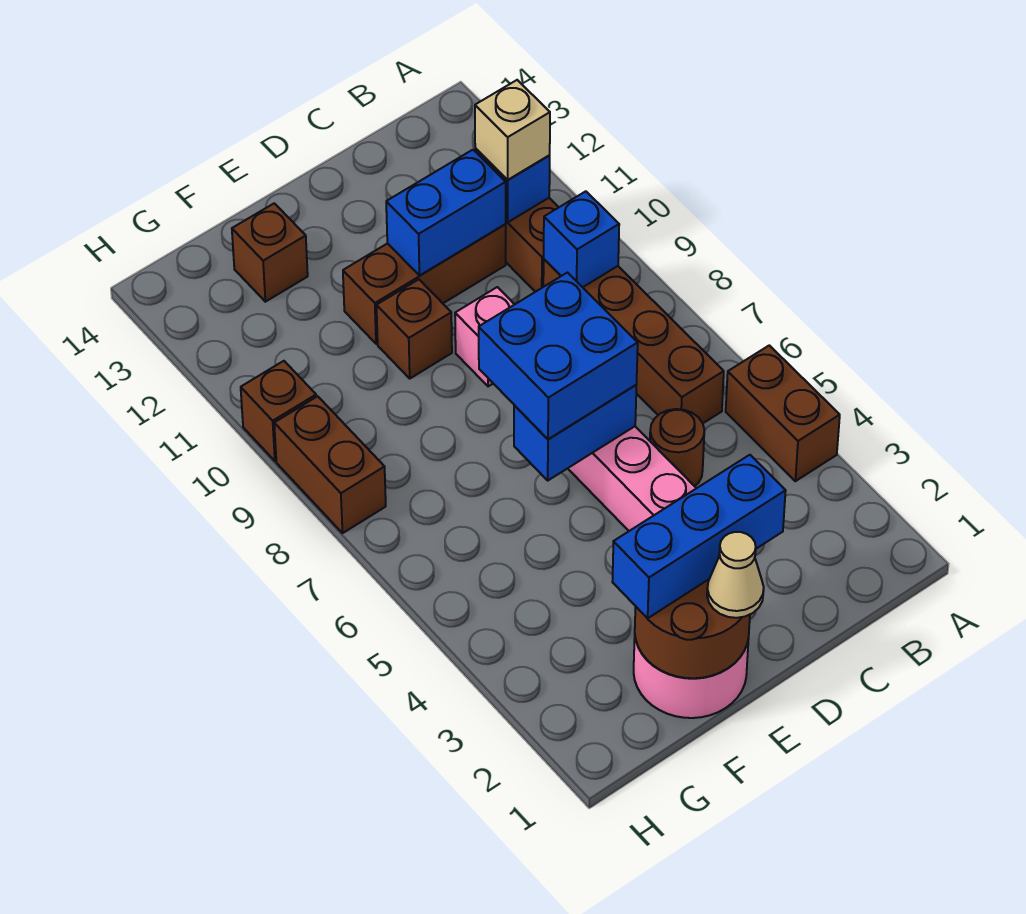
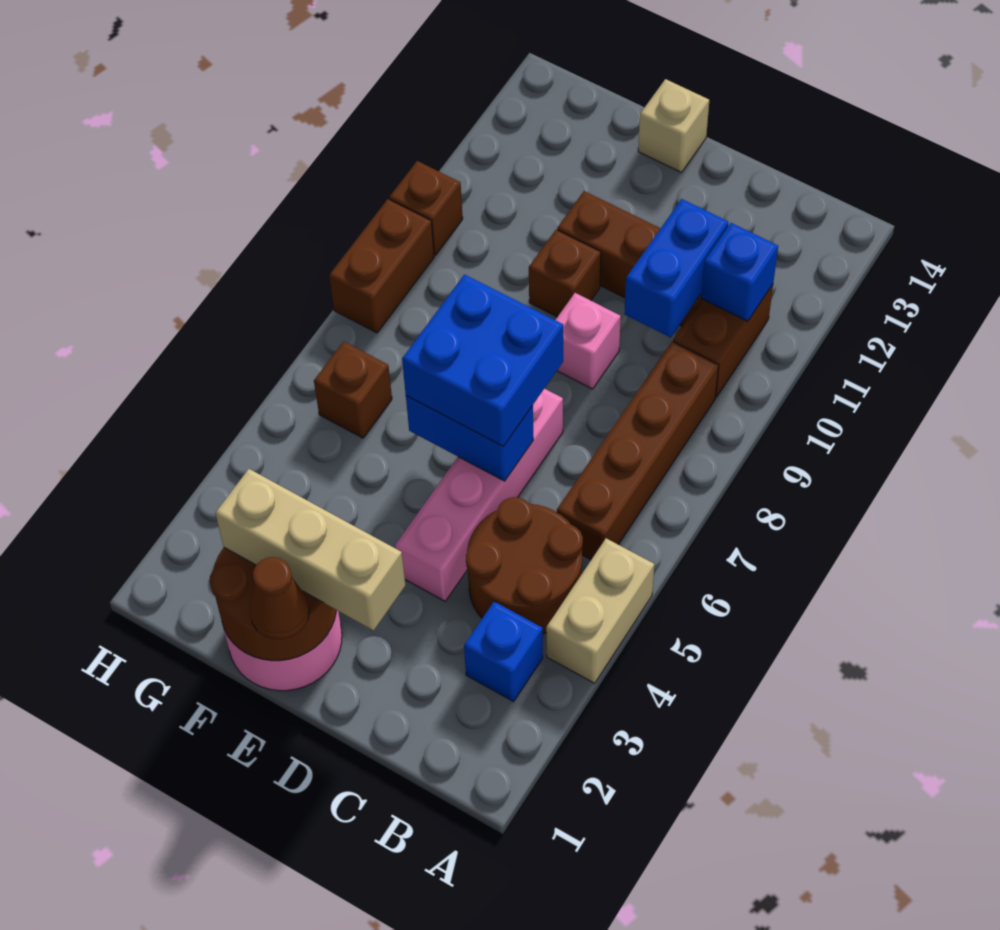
brown 1x2 brick [726,345,840,481] -> tan 1x2 brick [546,538,654,683]
blue 1x1 brick [544,191,619,287] -> blue 1x1 brick moved to [464,602,543,701]
tan 1x1 brick [475,80,550,180] -> tan 1x1 brick moved to [638,79,709,172]
brown 1x1 round brick [650,409,704,486] -> brown 2x2 round brick [466,497,583,634]
blue 1x2 brick [386,150,506,276] -> blue 1x2 brick turned to [624,199,728,338]
blue 1x3 brick [612,455,786,618] -> tan 1x3 brick [215,469,405,630]
tan 1x1 cone [707,532,764,618] -> brown 1x1 cone [249,557,309,640]
brown 1x1 brick [232,203,308,302] -> brown 1x1 brick moved to [314,342,392,438]

